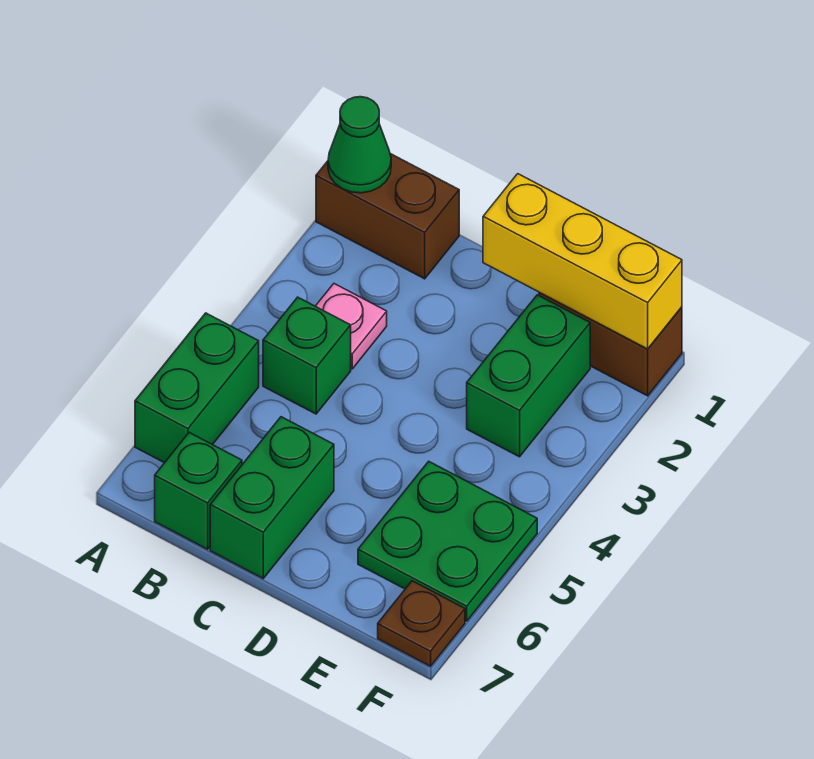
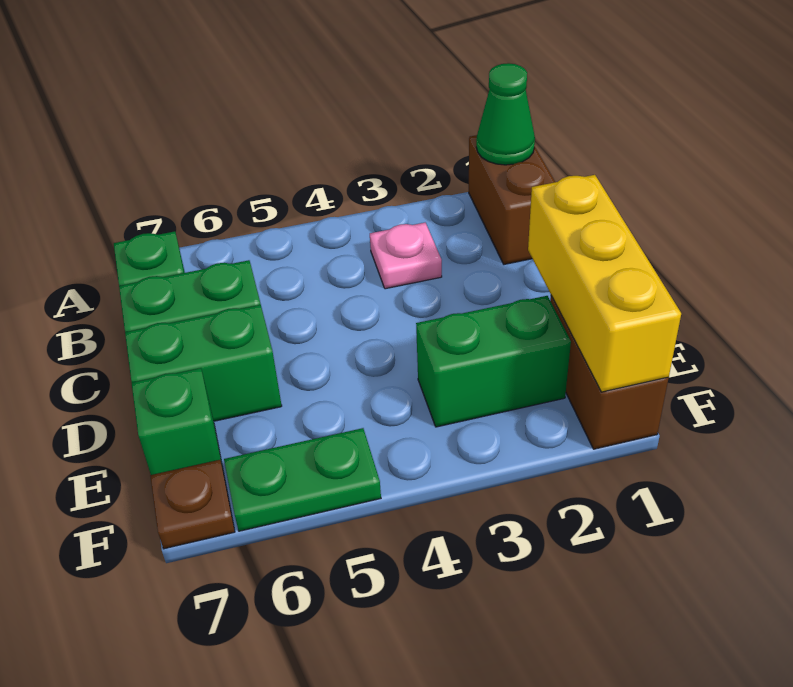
green 1x2 brick [135,313,259,463] -> green 1x2 brick moved to [125,305,282,421]
green 1x1 brick [263,297,351,414] -> green 1x1 brick moved to [131,368,223,475]
green 2x2 plate [358,461,537,621] -> green 1x2 plate [224,428,381,531]

